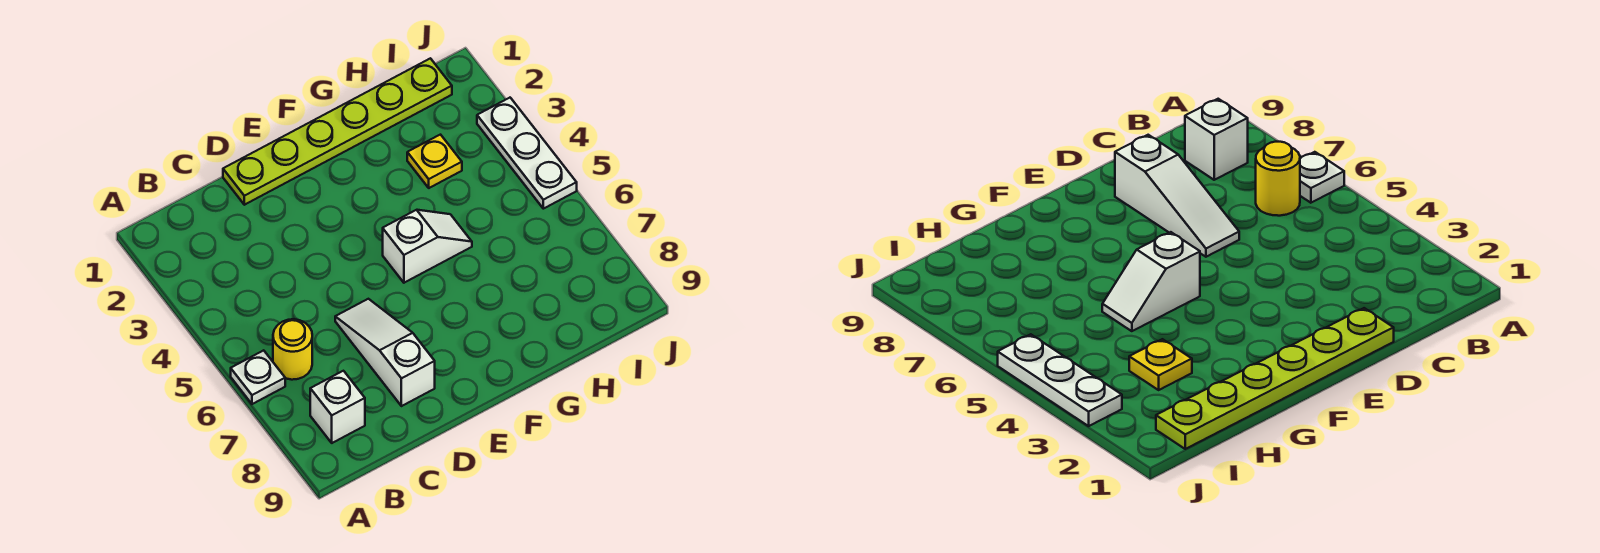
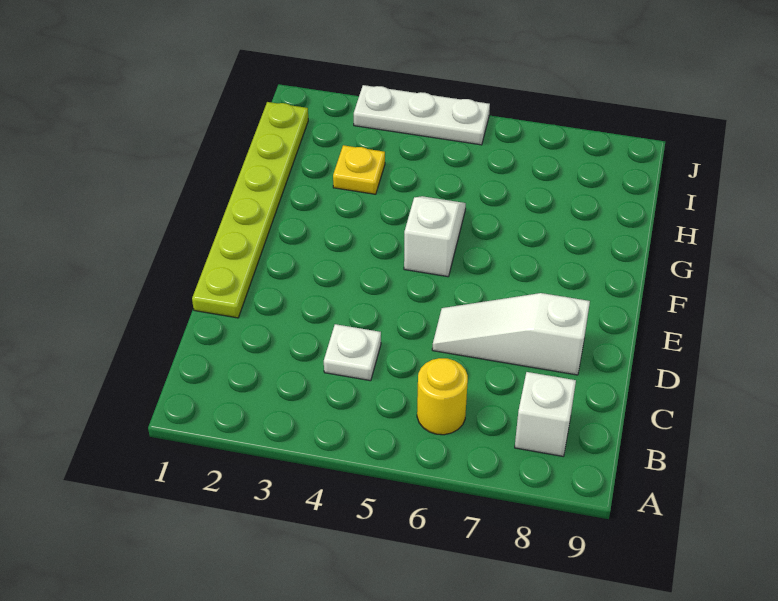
white 1x1 plate [231,350,285,404] -> white 1x1 plate moved to [324,324,381,381]

